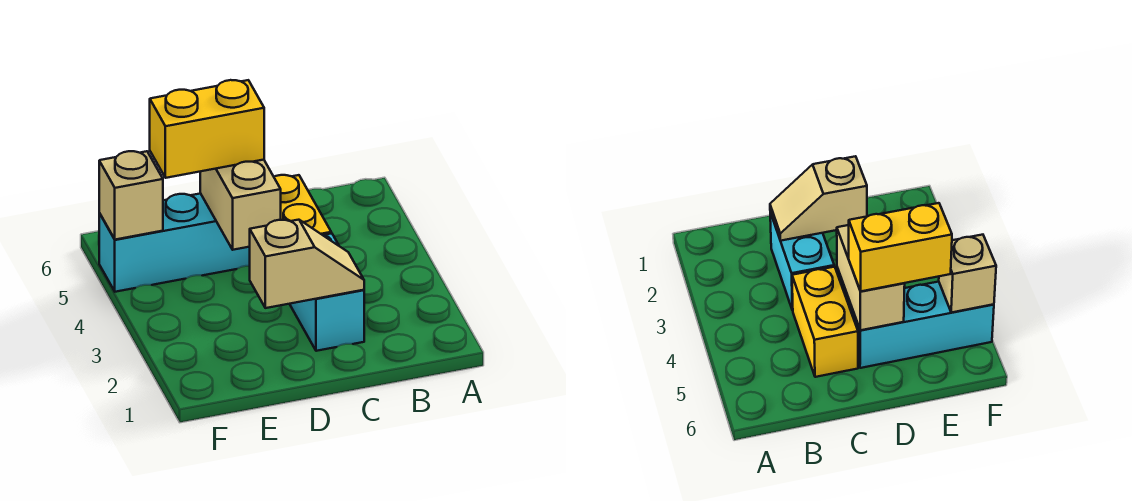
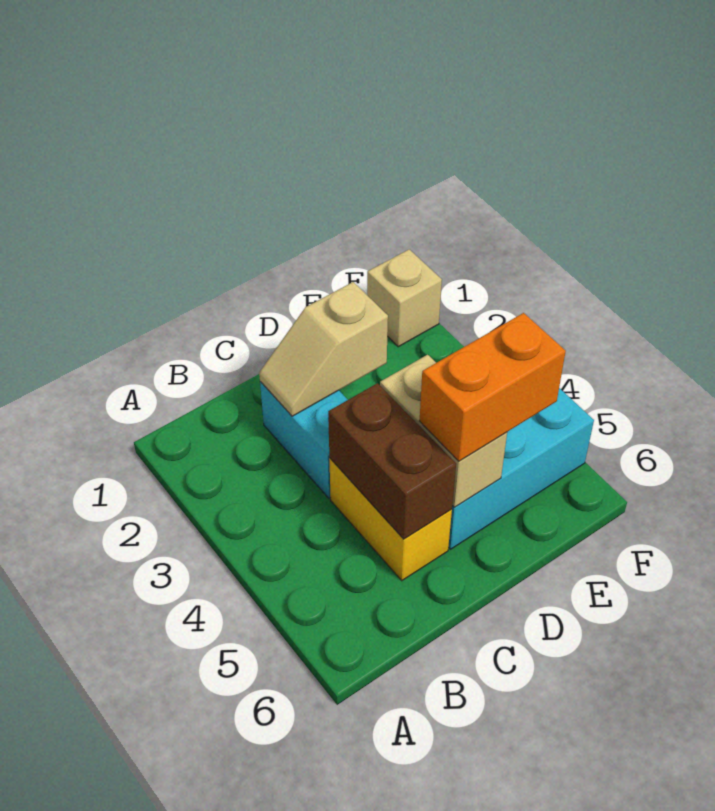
none -> brown 1x2 brick [328,383,456,539]
yellow 1x2 brick [150,80,264,178] -> orange 1x2 brick [420,313,566,461]
tan 1x1 brick [99,151,163,240] -> tan 1x1 brick moved to [367,249,442,347]

